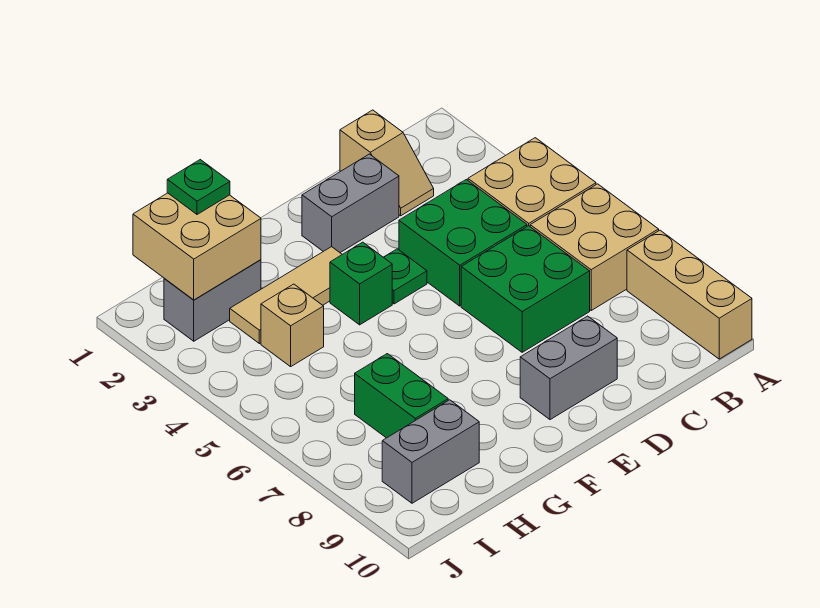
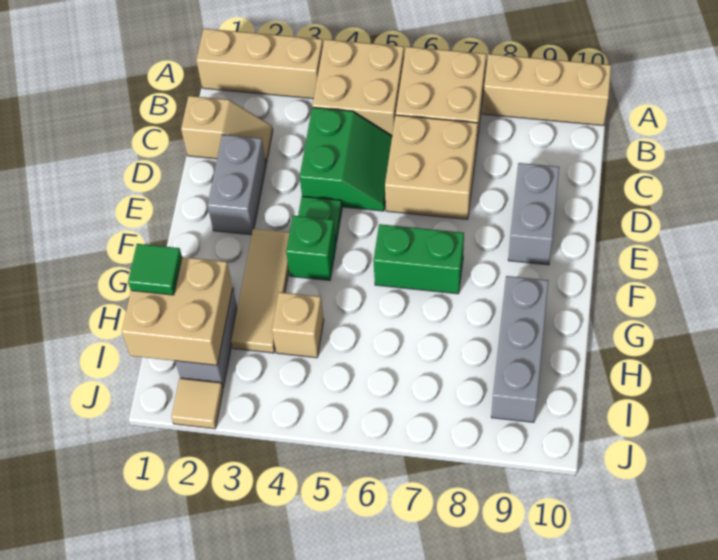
none -> tan 1x3 brick [196,29,323,99]
green 2x2 brick [399,180,527,306] -> green 2x2 slope [300,107,392,211]
green 2x2 brick [461,226,590,352] -> tan 2x2 brick [385,115,478,219]
green 1x1 plate [167,160,230,214] -> green 1x1 tile [128,244,182,295]
green 1x2 brick [355,354,448,438] -> green 1x2 brick moved to [373,224,464,294]
grey 1x2 brick [382,400,479,503] -> grey 1x3 brick [491,276,548,422]
none -> tan 1x1 tile [172,378,223,429]

